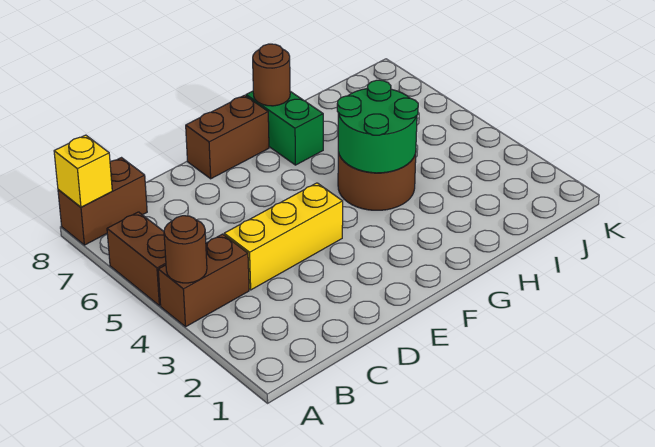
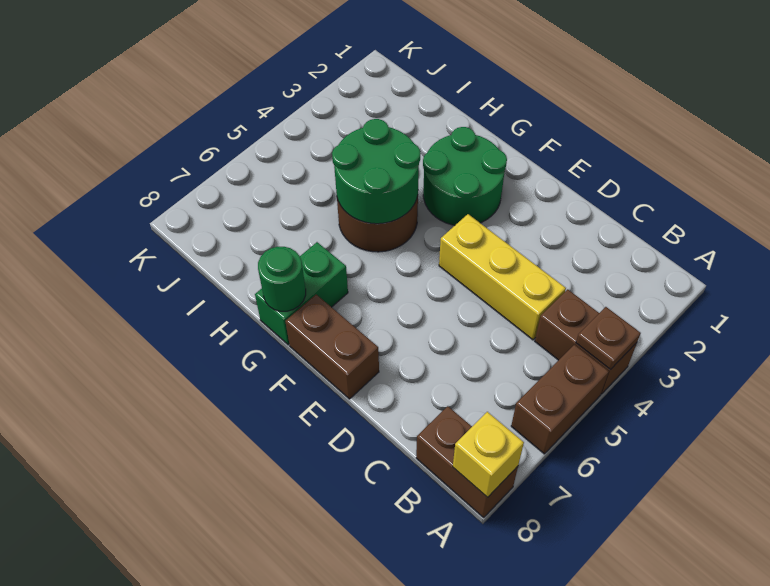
brown 1x1 round brick [164,216,207,283] -> brown 1x1 plate [576,307,641,370]
none -> green 2x2 round brick [423,127,507,225]
brown 1x1 round brick [253,44,290,106] -> green 1x1 round brick [258,247,306,311]

